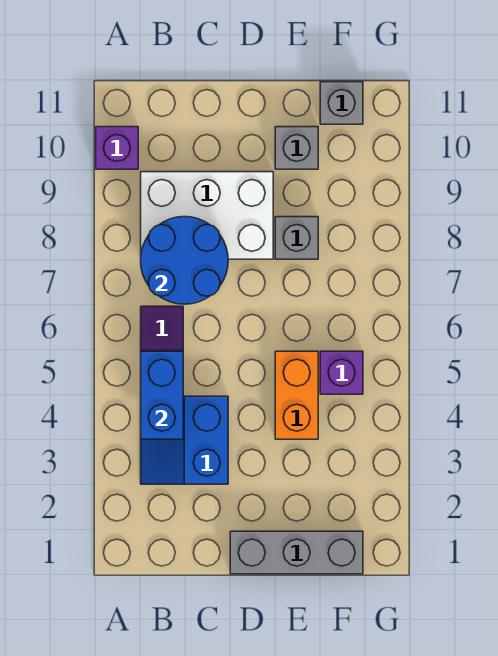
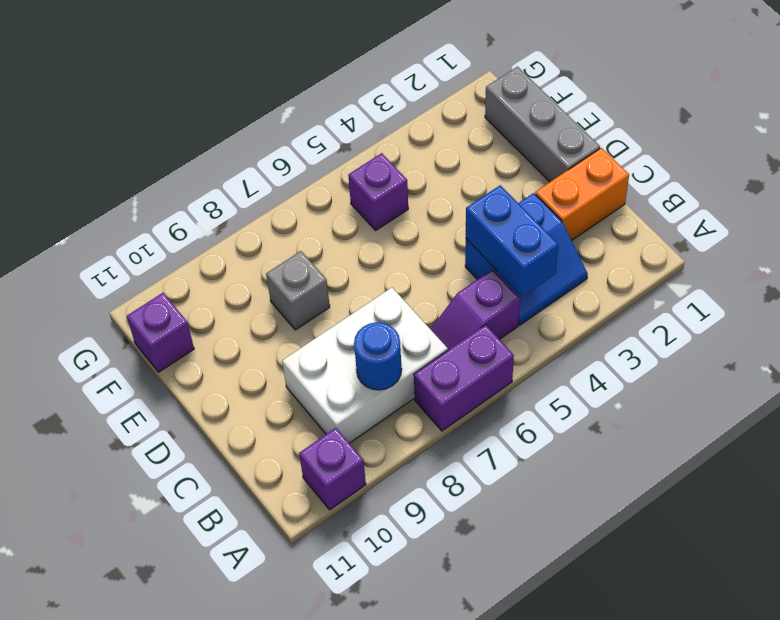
none -> purple 1x2 brick [414,325,514,431]
blue 1x2 brick [141,351,183,439] -> blue 1x2 brick turned to [466,185,558,297]
blue 2x2 round brick [141,217,228,304] -> blue 1x1 round brick [354,322,402,390]
white 2x3 brick [141,172,273,259] -> white 2x3 brick turned to [282,288,448,443]
orange 1x2 brick [275,351,318,439] -> orange 1x2 brick moved to [535,148,629,240]
grey 1x1 brick [275,127,318,169] -> none
grey 1x1 brick [320,82,363,124] -> purple 1x1 brick [127,293,194,372]

